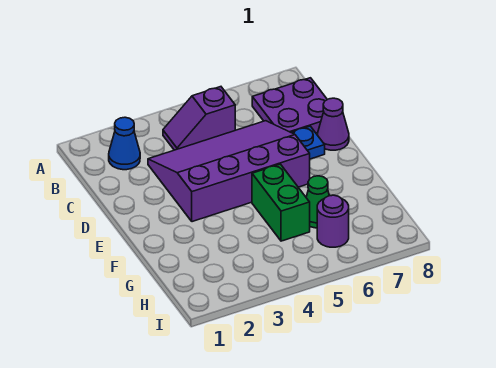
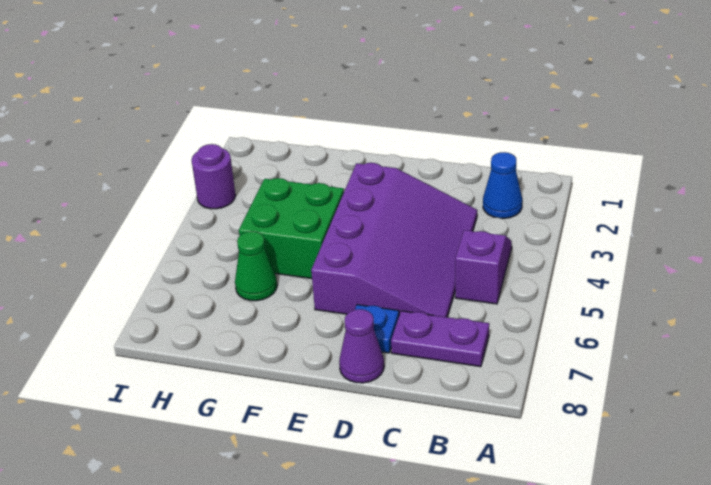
purple 2x2 plate [252,78,327,133] -> purple 1x2 plate [391,311,489,367]
green 1x2 brick [252,164,310,241] -> green 2x2 brick [239,178,344,279]
purple 1x1 round brick [317,195,349,247] -> purple 1x1 round brick moved to [192,144,236,209]

